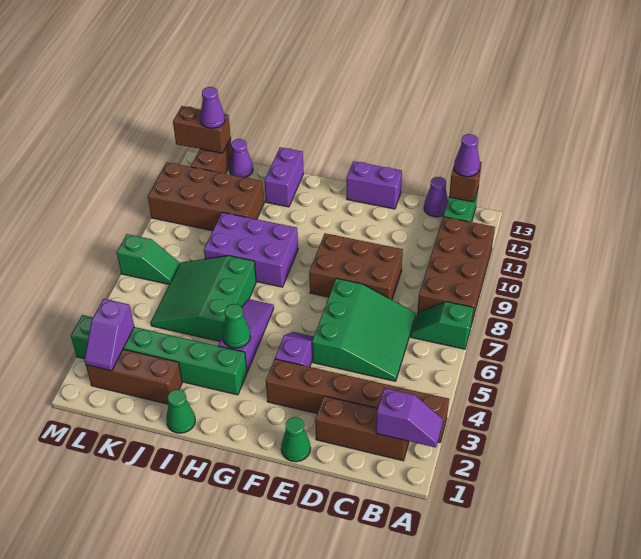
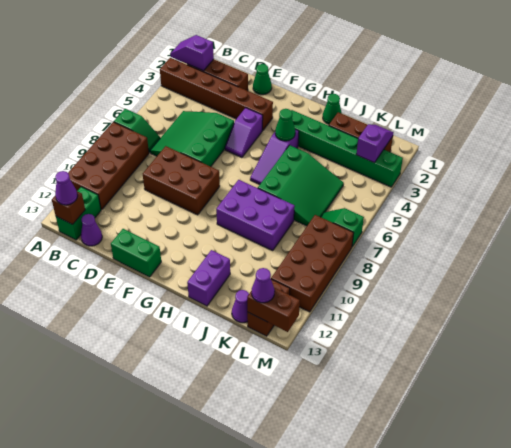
purple 1x2 brick [347,161,402,209] -> green 1x2 brick [111,229,161,277]
brown 2x4 brick [148,162,264,231] -> brown 2x4 brick turned to [271,215,354,312]

